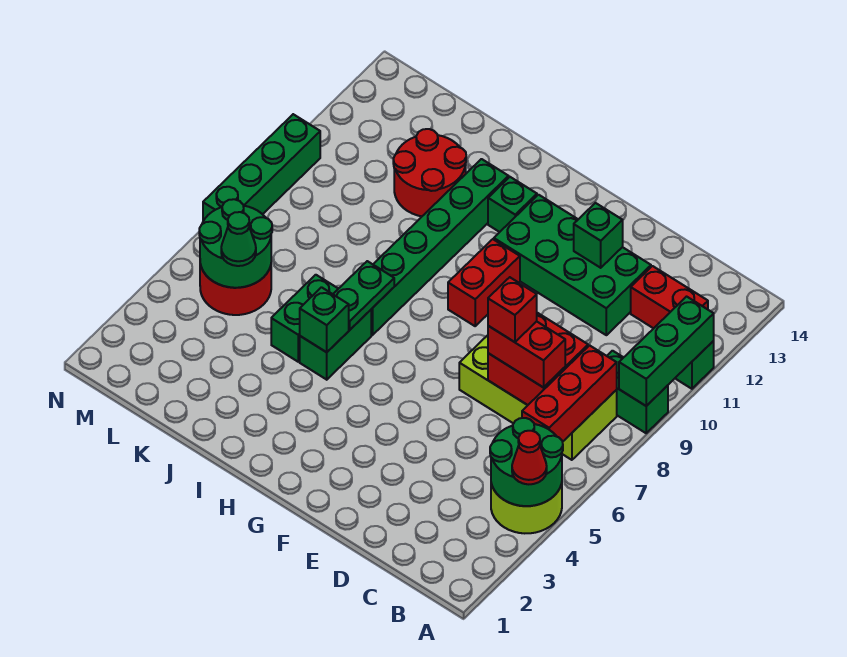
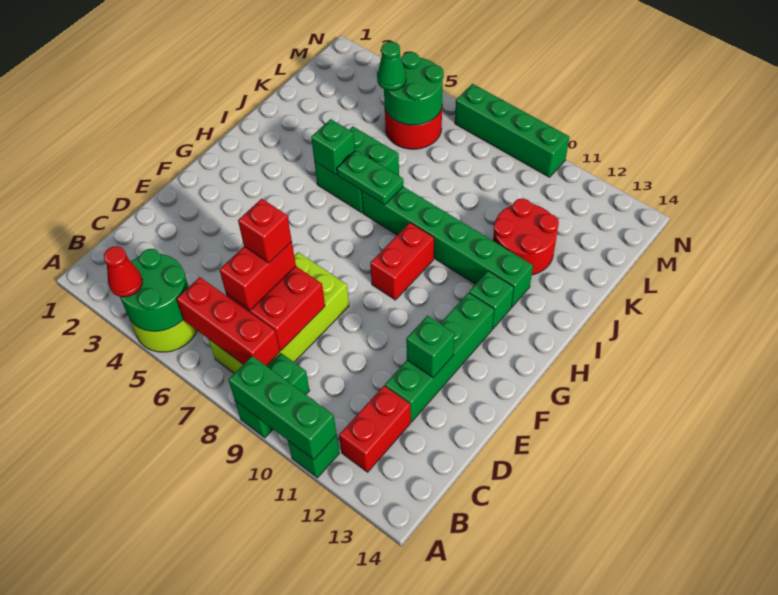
green 2x4 brick [494,195,651,335] -> green 1x4 brick [385,293,494,422]
red 1x2 brick [448,239,520,326] -> red 1x2 brick turned to [370,223,434,300]

